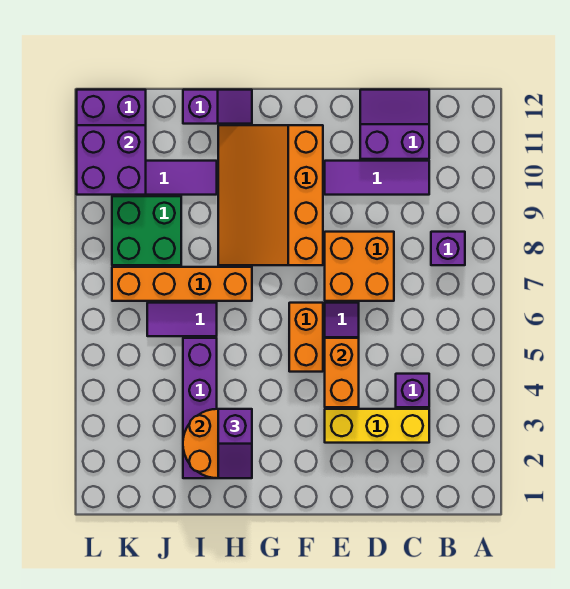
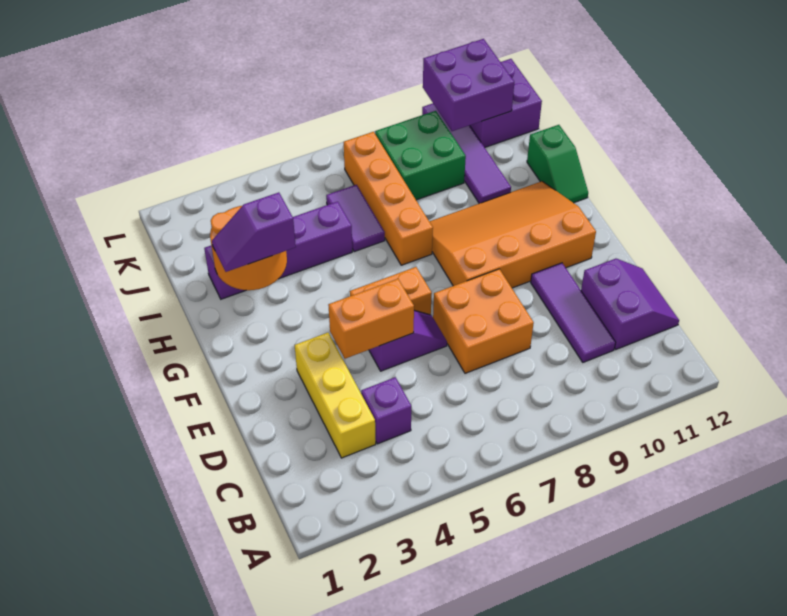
purple 1x1 brick [431,232,465,265] -> none
purple 1x2 slope [183,90,252,124] -> green 1x2 slope [527,125,588,203]

